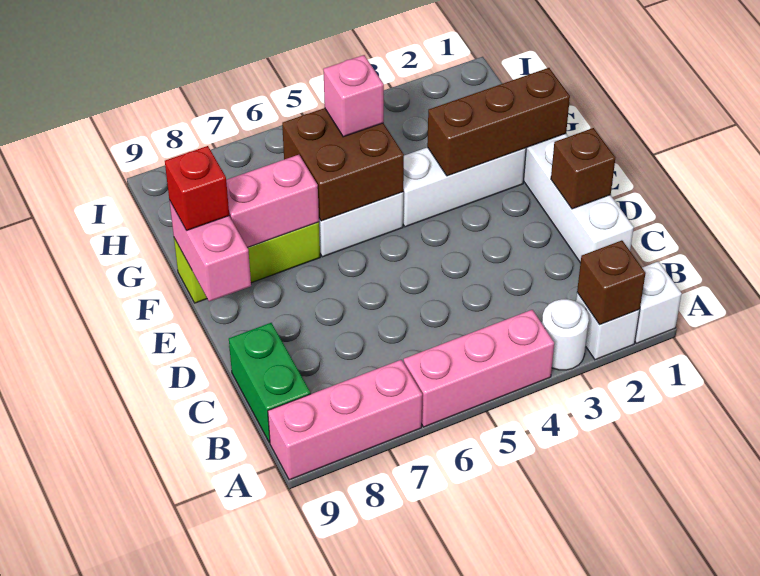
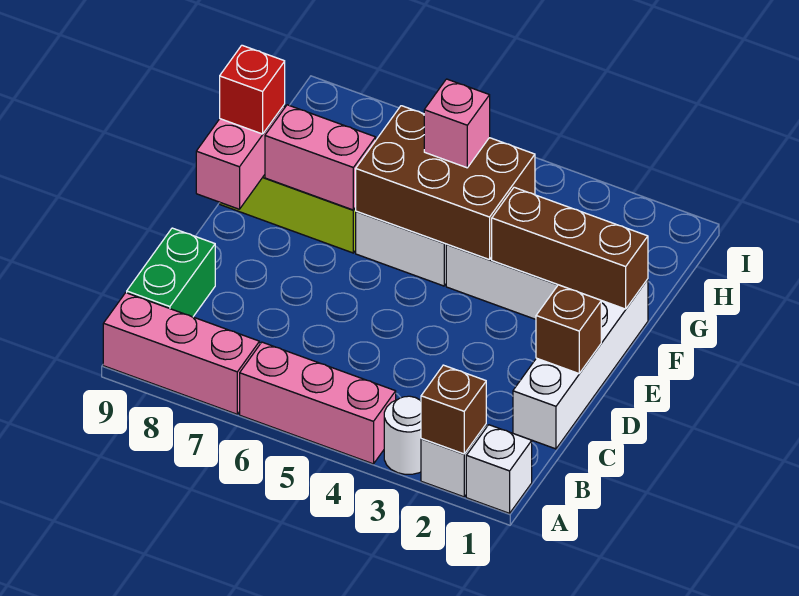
brown 2x2 brick [282,108,404,221] -> brown 2x3 brick [356,106,535,260]

